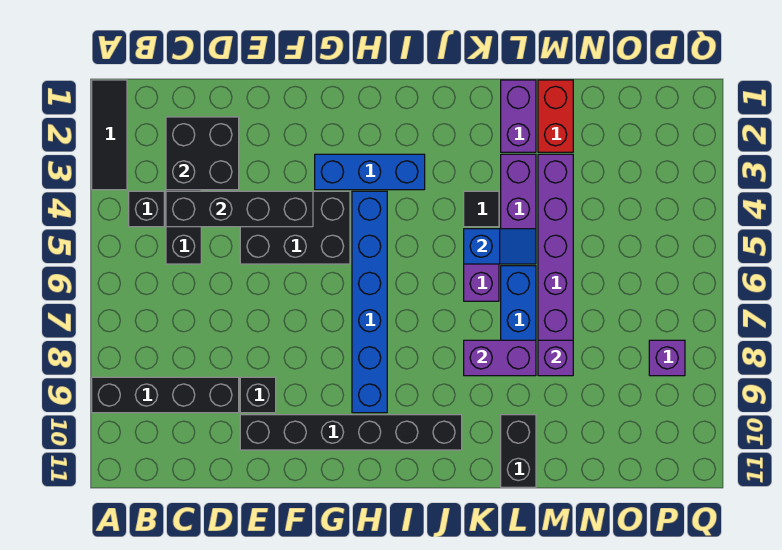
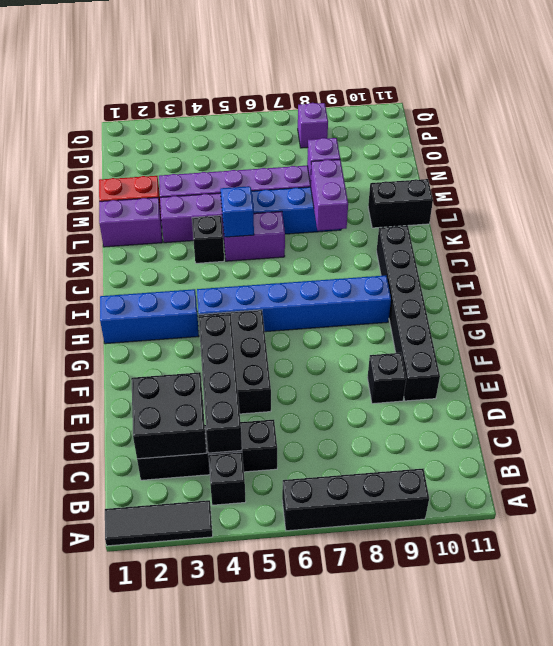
black 1x4 brick [92,377,239,413] -> black 1x4 brick turned to [282,469,429,531]
blue 1x3 brick [315,154,425,190] -> blue 1x3 brick turned to [100,289,199,344]
black 1x1 tile [464,191,499,227] -> black 1x1 brick [192,216,224,263]

